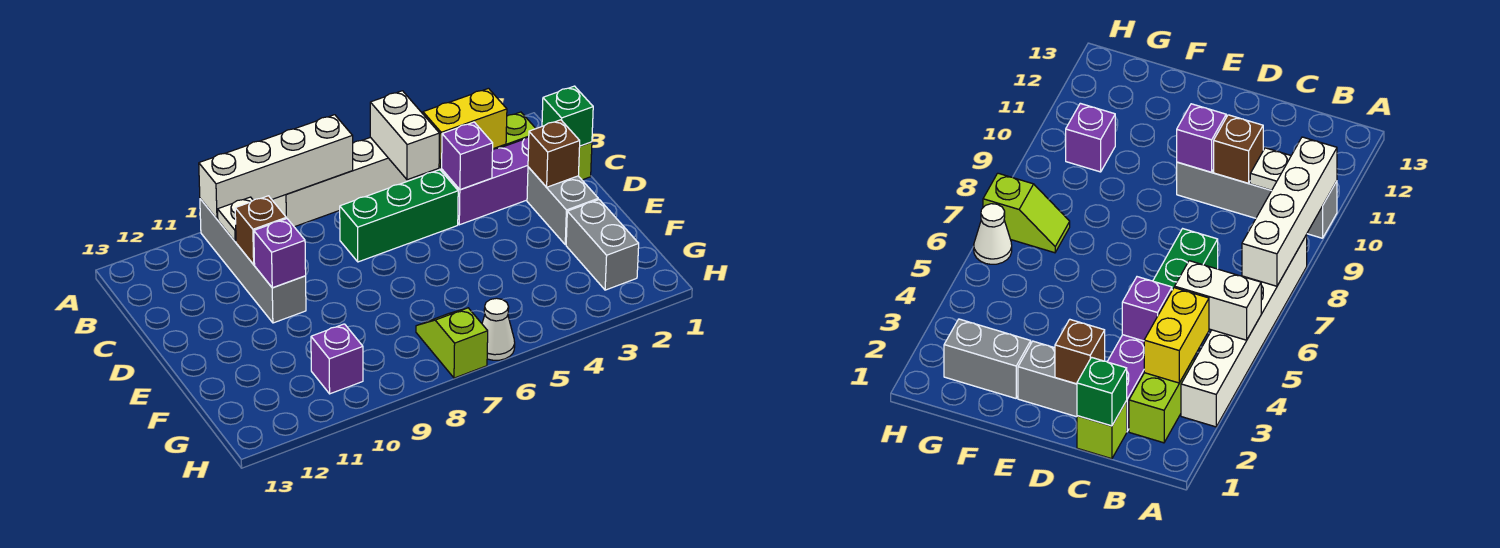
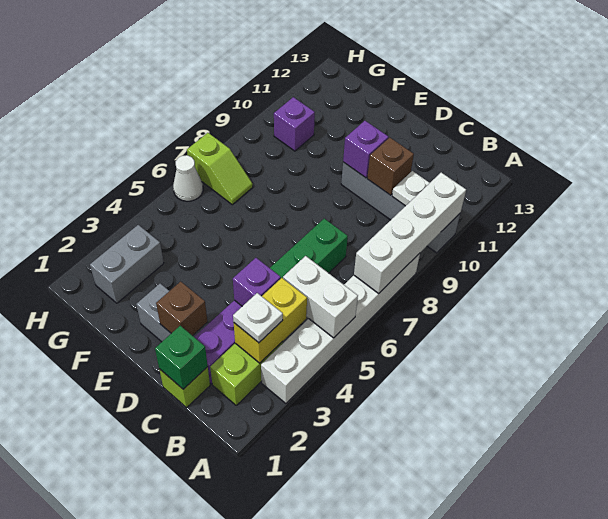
none -> white 1x1 plate [233,293,283,343]
grey 1x2 brick [566,200,639,290] -> grey 1x2 brick turned to [90,225,164,303]

